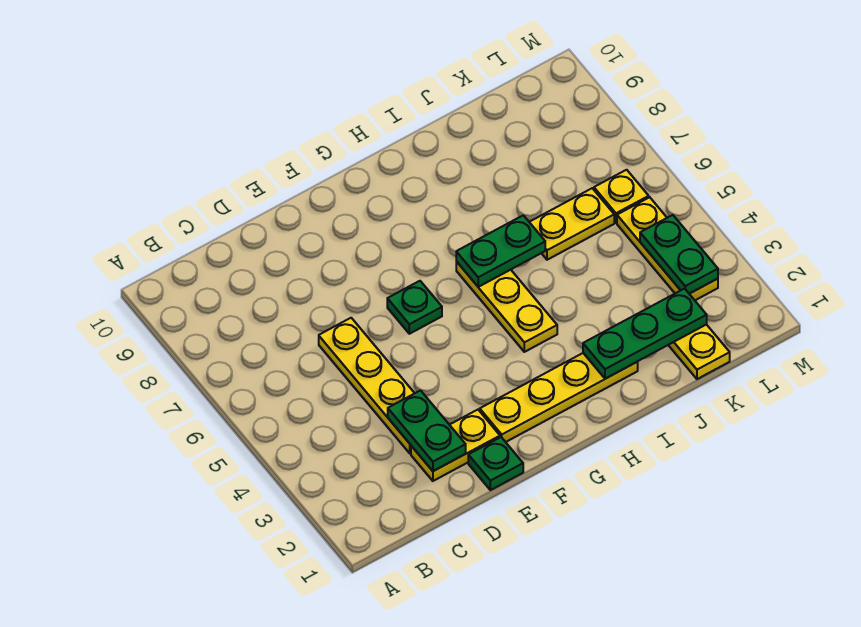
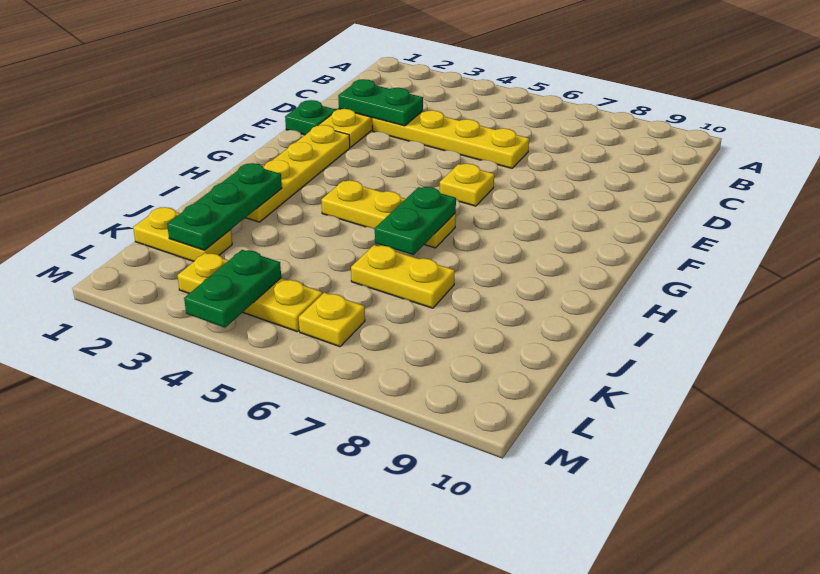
green 1x1 plate [387,281,442,334] -> yellow 1x1 plate [440,164,494,206]
yellow 1x2 plate [530,188,614,260] -> yellow 1x2 plate turned to [351,245,455,308]
green 1x2 plate [640,215,718,294] -> green 1x2 plate turned to [184,250,281,328]

